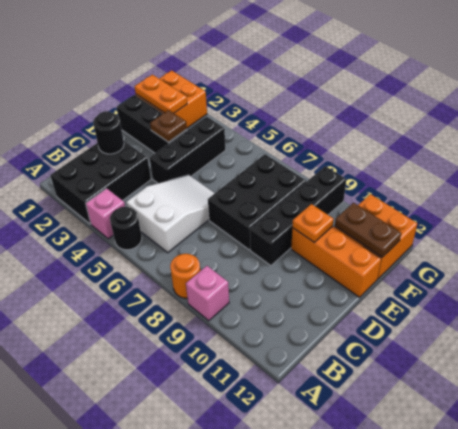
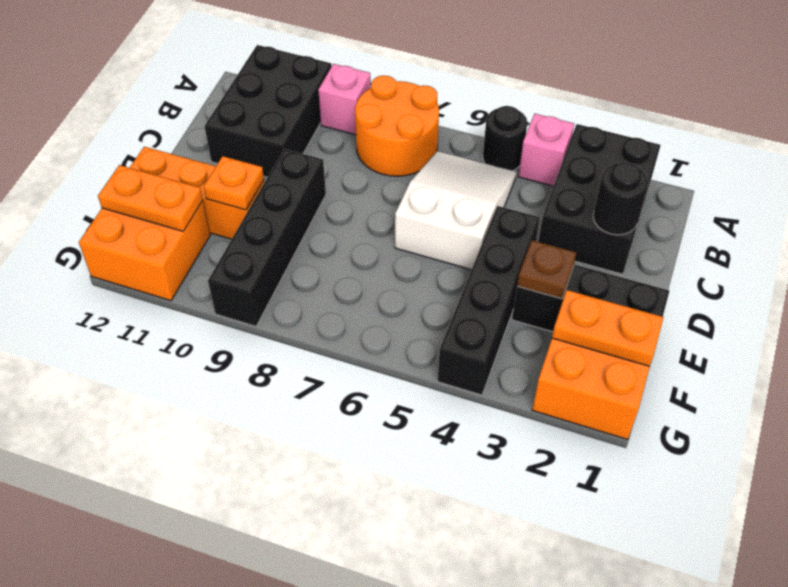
orange 1x1 round brick [170,254,200,298] -> orange 2x2 round brick [355,76,439,176]
white 2x3 slope [126,175,215,253] -> white 2x3 slope turned to [395,151,517,270]
black 1x3 brick [149,117,226,183] -> black 1x4 brick [438,206,540,395]
black 2x3 brick [208,154,306,250] -> black 2x3 brick moved to [205,45,332,177]
brown 1x2 plate [335,203,401,257] -> orange 1x2 plate [98,165,203,231]

